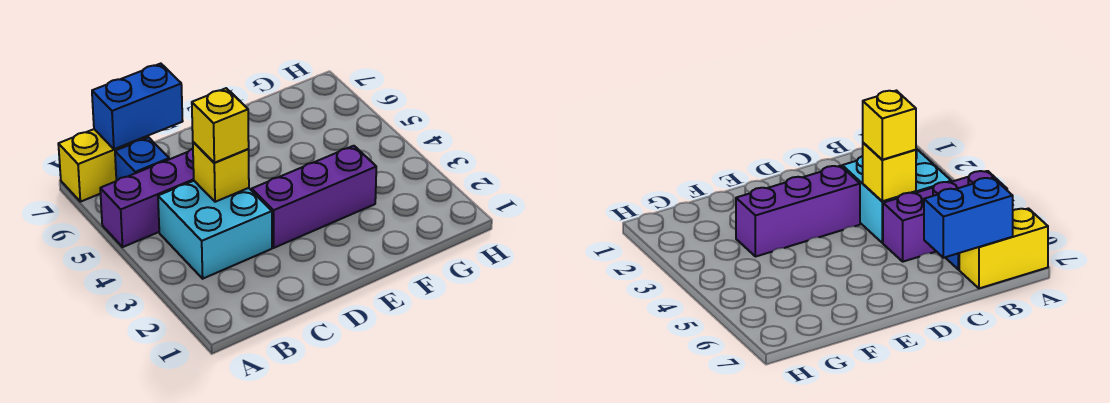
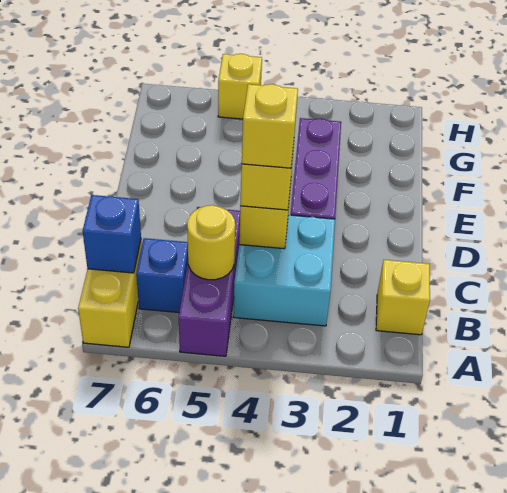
none -> yellow 1x1 brick [376,260,430,335]
none -> yellow 1x1 round brick [187,205,235,280]
blue 1x2 brick [92,64,183,149] -> blue 1x1 brick [83,195,141,273]
none -> yellow 1x1 brick [242,84,298,168]
none -> yellow 1x1 brick [218,54,262,119]

